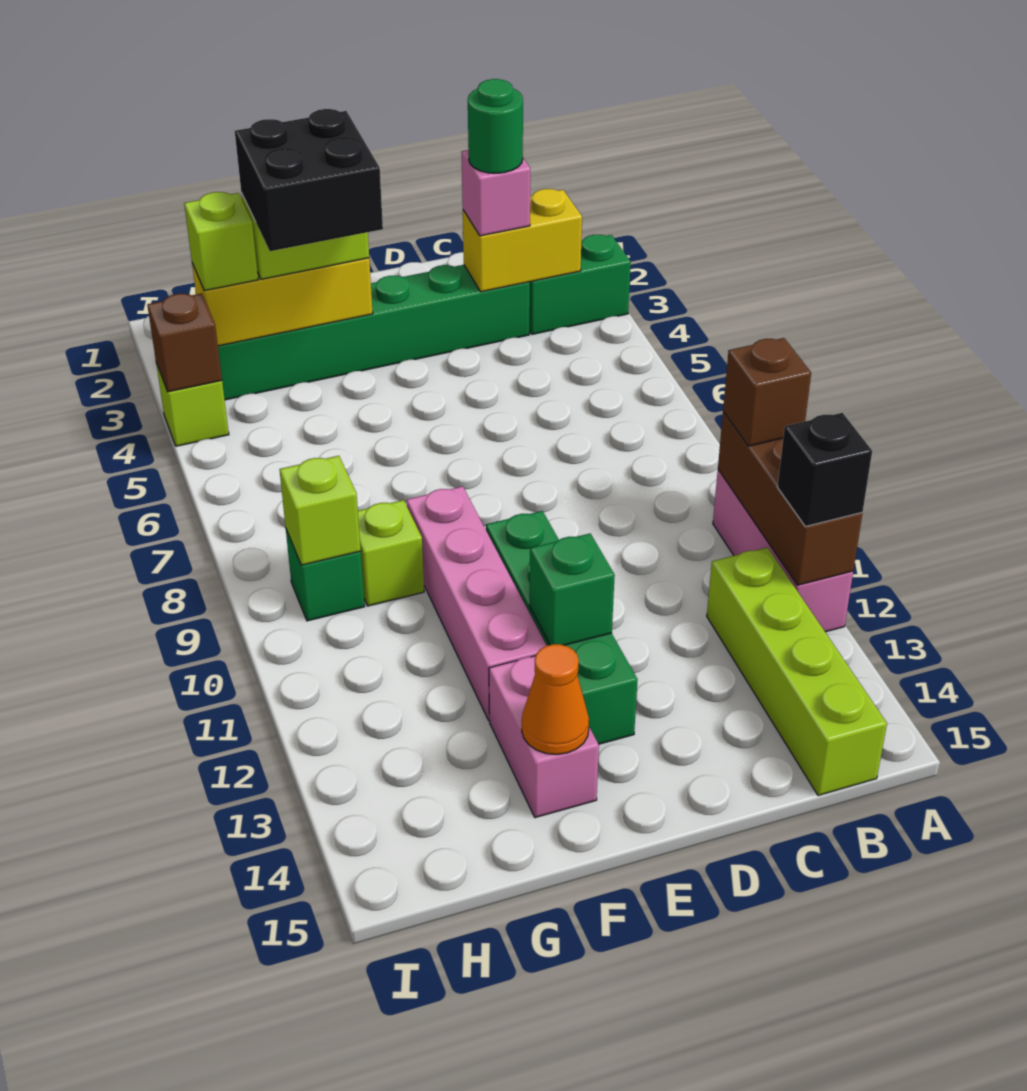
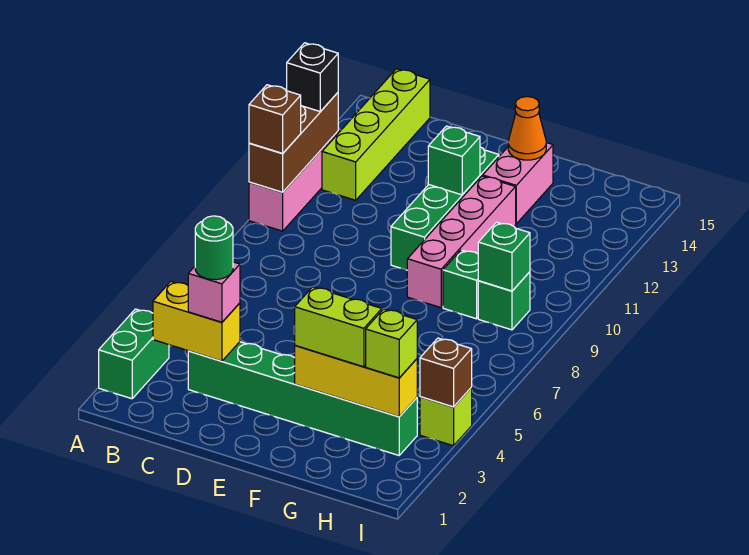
green 1x2 brick [529,235,631,334] -> green 1x2 brick turned to [99,309,169,399]
black 2x2 brick [235,109,383,251] -> none
lime 1x1 brick [358,500,424,606] -> green 1x1 brick [443,250,478,319]
lime 1x1 brick [280,456,361,565] -> green 1x1 brick [478,222,530,291]

